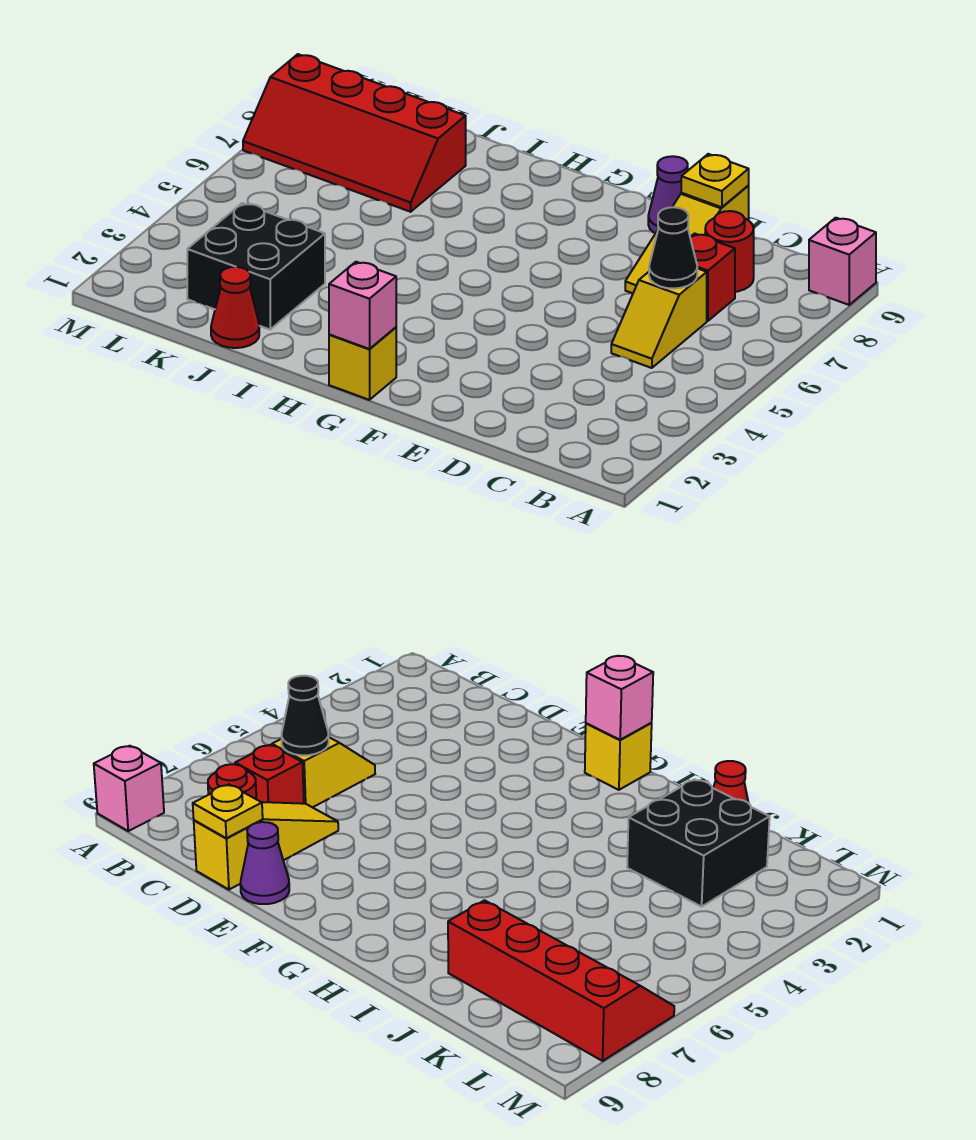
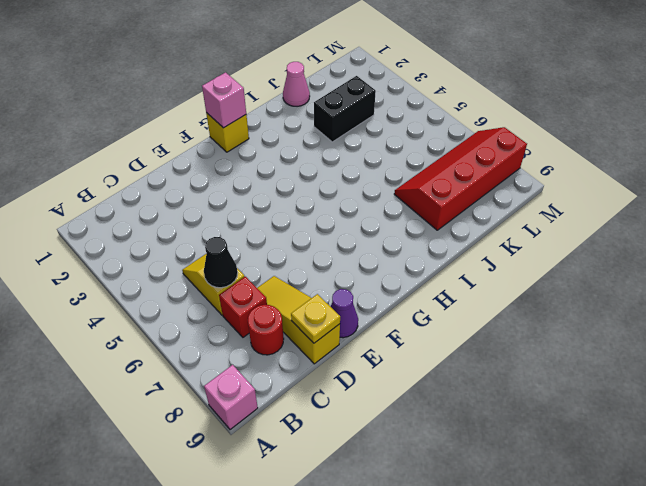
red 1x1 cone [211,267,259,348] -> pink 1x1 cone [283,62,310,106]
black 2x2 brick [187,203,325,329] -> black 1x2 brick [314,76,376,142]

